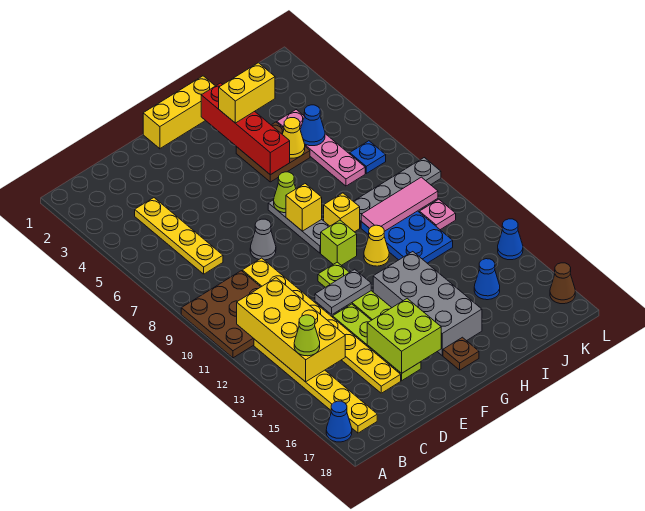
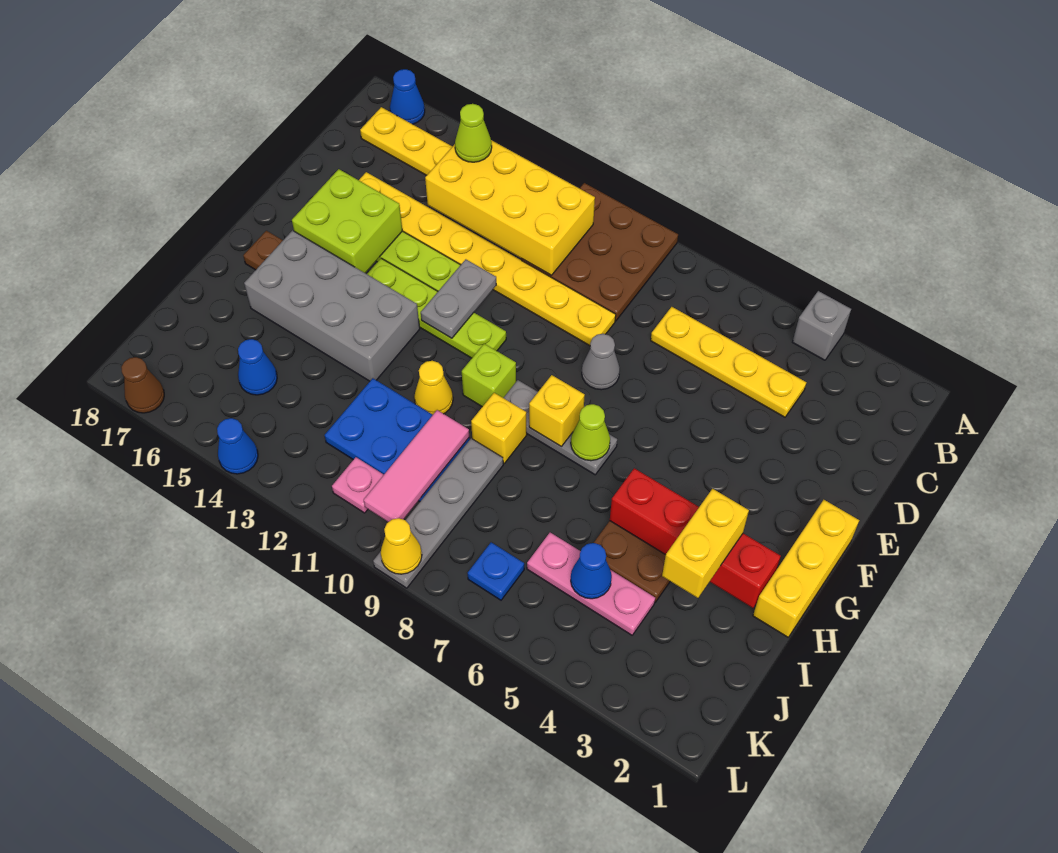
none -> grey 1x1 brick [793,291,851,360]
yellow 1x1 cone [282,118,305,158] -> yellow 1x1 cone moved to [381,518,422,574]
pink 1x4 plate [277,110,365,186] -> pink 1x3 plate [527,533,655,635]

